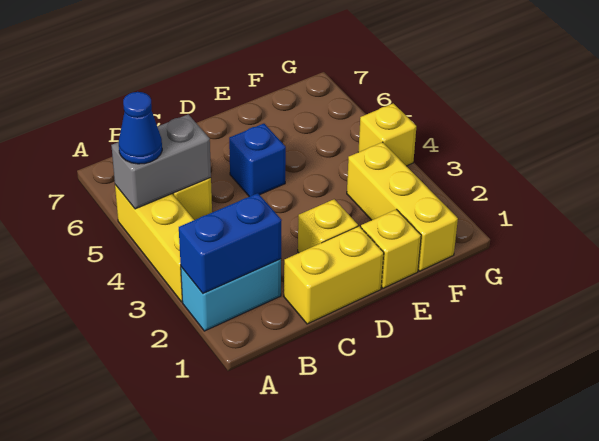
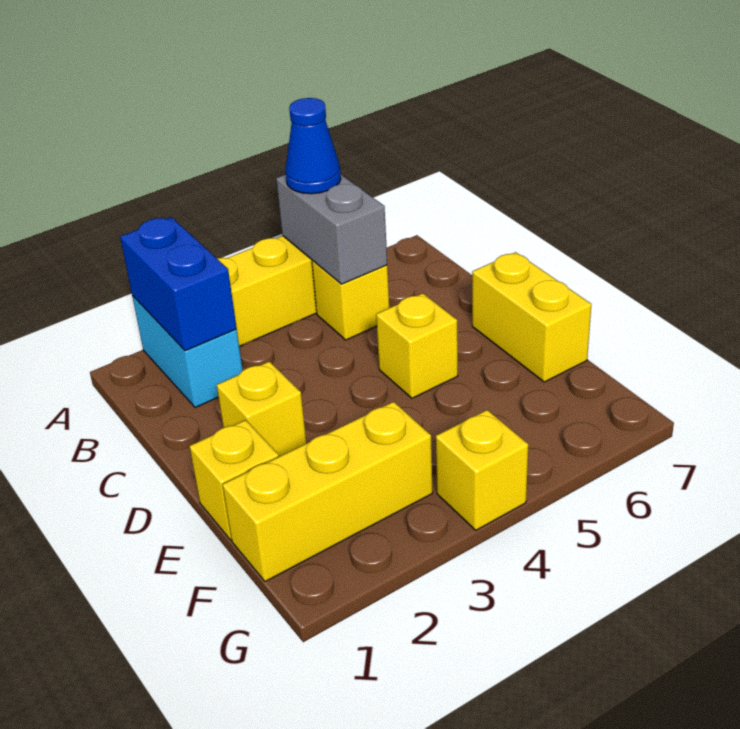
yellow 1x2 brick [284,226,384,324] -> yellow 1x2 brick moved to [472,252,591,382]
blue 1x1 brick [229,124,286,197] -> yellow 1x1 brick [376,293,458,398]

